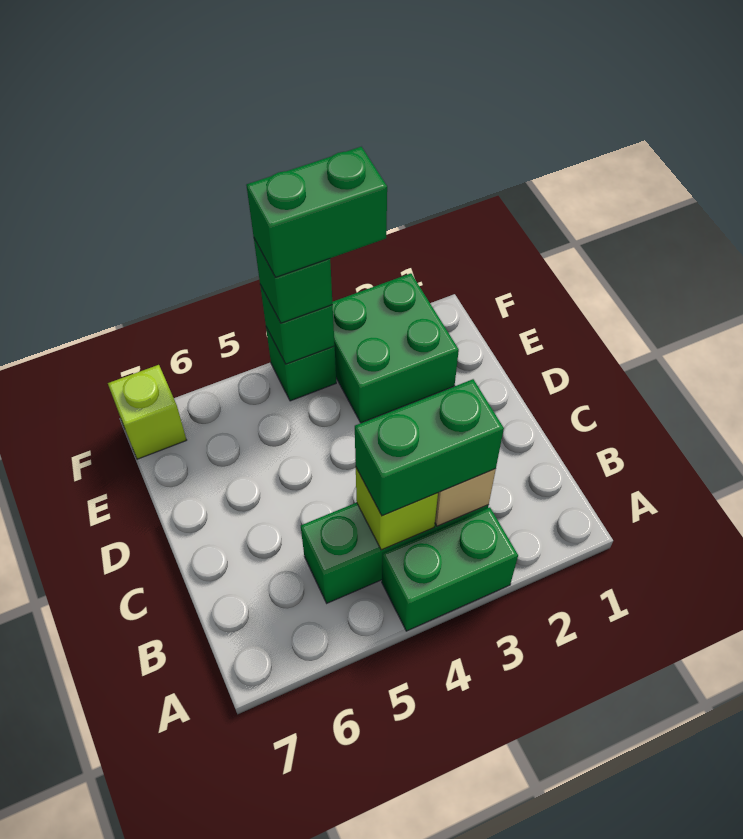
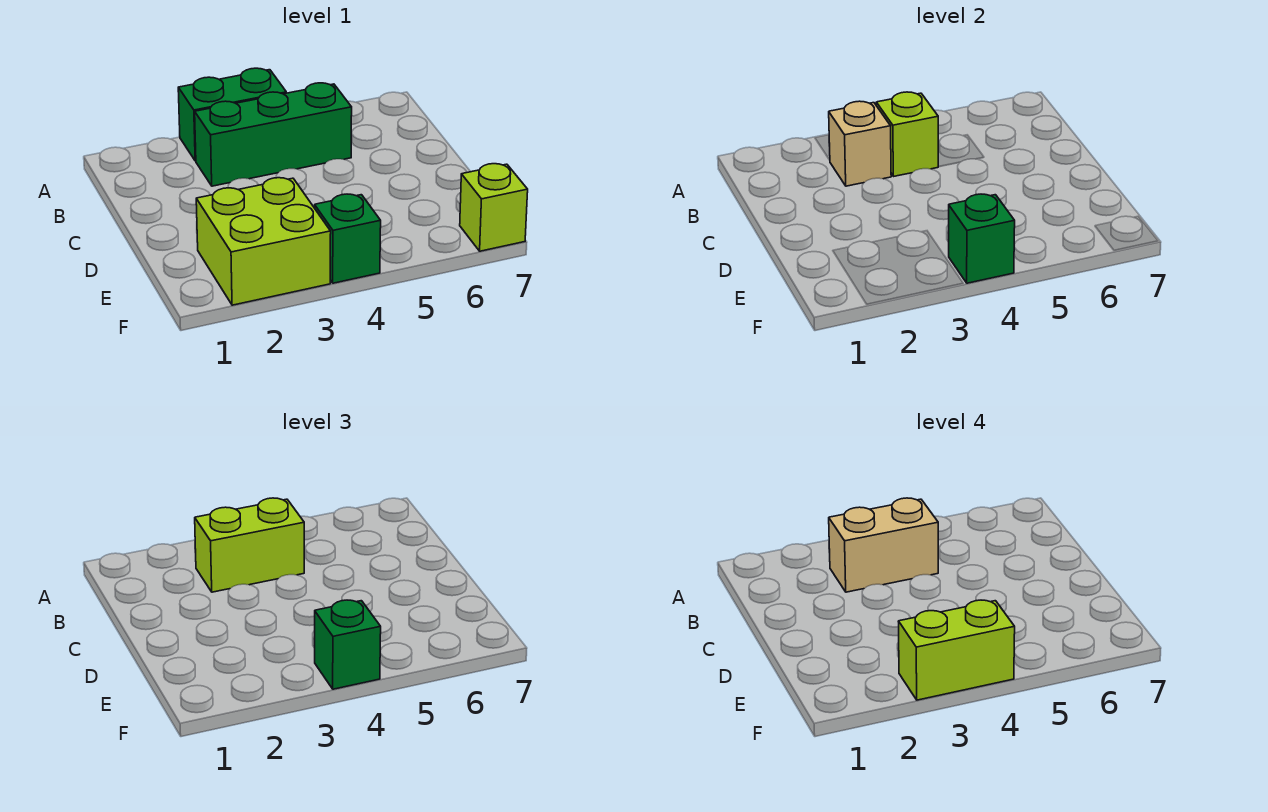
green 1x2 brick [355,379,504,516] -> lime 1x2 brick [195,498,304,592]
none -> tan 1x2 brick [829,498,938,592]
green 2x2 brick [332,273,459,423] -> lime 2x2 brick [196,178,331,305]
green 1x2 brick [246,147,387,277] -> lime 1x2 brick [898,600,1015,700]

